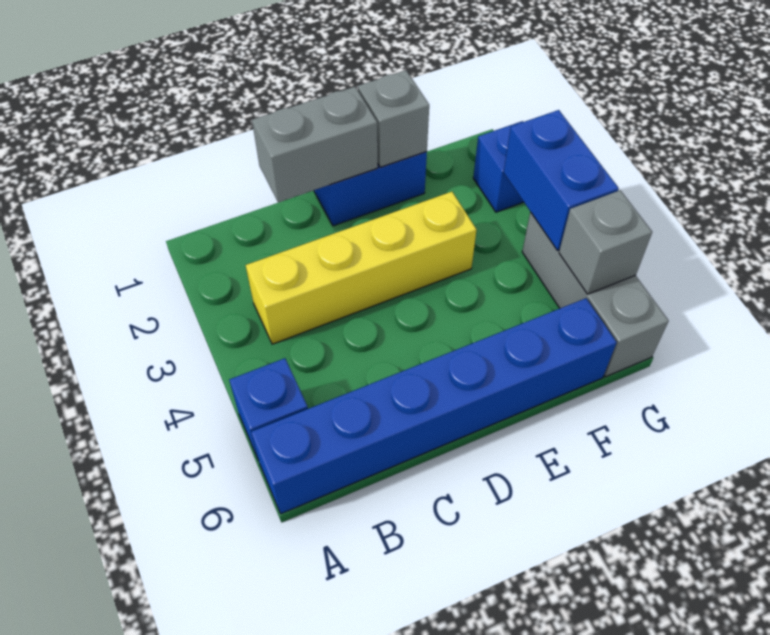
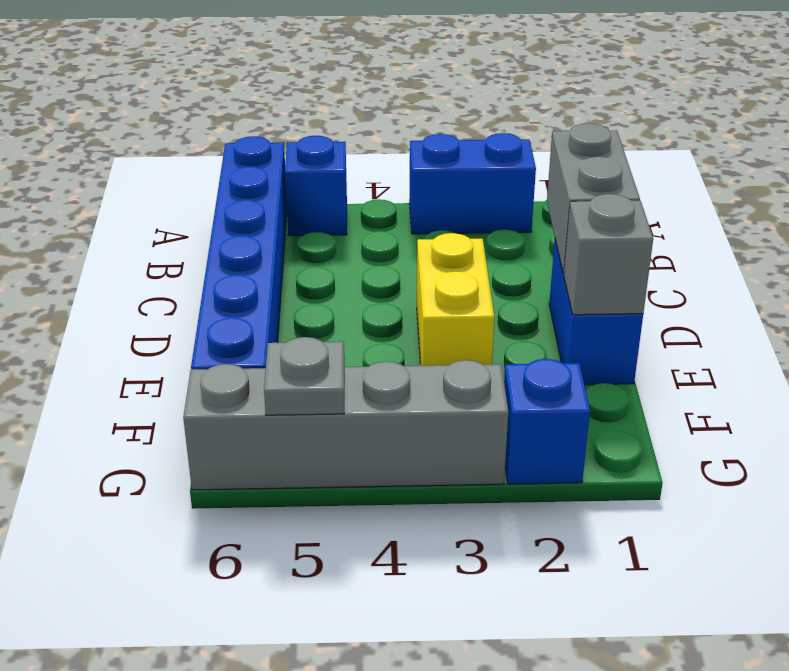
yellow 1x4 brick [246,192,476,344] -> yellow 1x2 brick [417,233,494,366]
blue 1x2 brick [504,110,619,250] -> blue 1x2 brick moved to [409,133,536,234]
grey 1x3 brick [522,212,669,377] -> grey 1x4 brick [183,360,508,490]
grey 1x1 brick [559,190,652,294] -> grey 1x1 plate [264,337,344,415]

